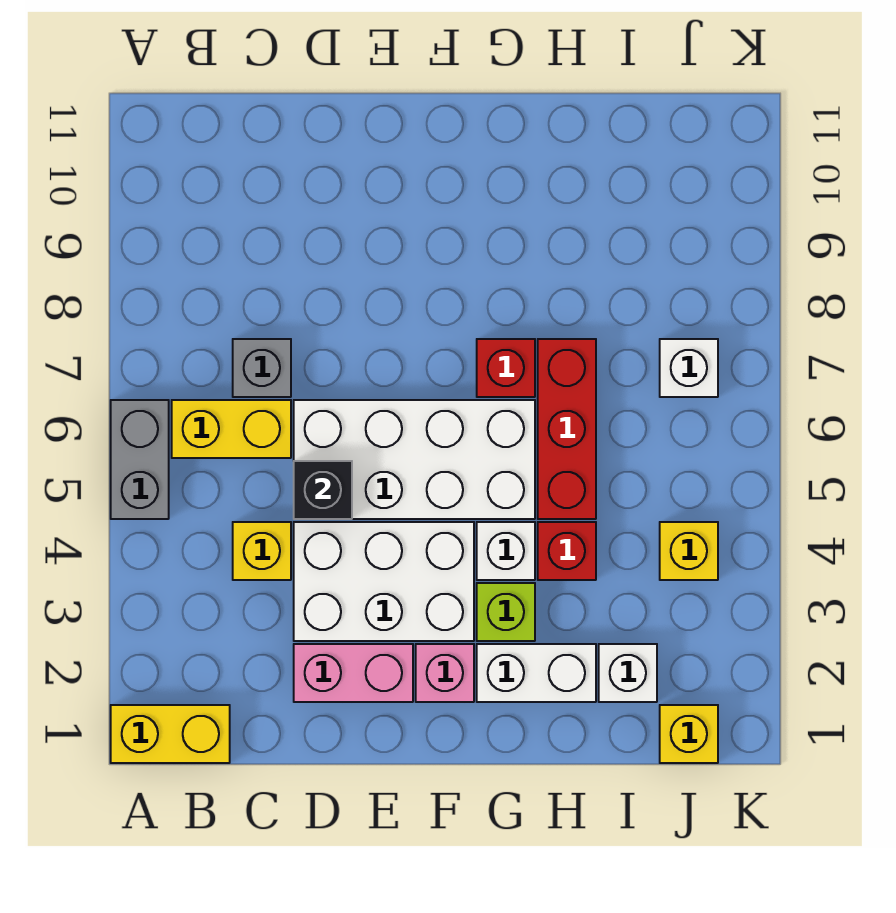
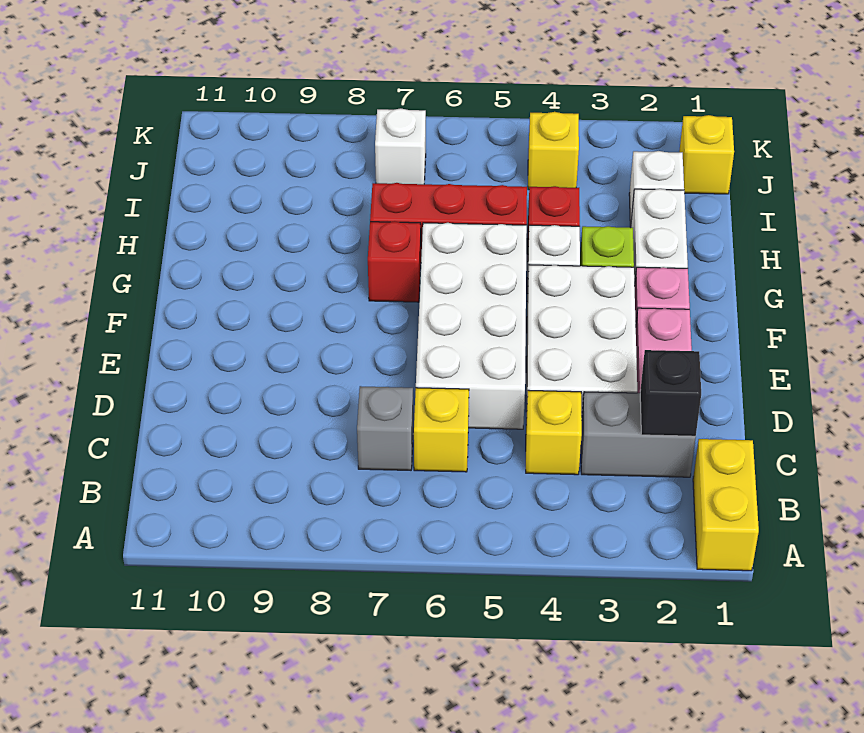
grey 1x2 brick [111,400,169,519] -> grey 1x2 brick moved to [581,392,696,477]
yellow 1x2 brick [172,400,291,458] -> yellow 1x1 brick [414,388,469,472]
black 1x1 brick [294,461,352,519] -> black 1x1 brick moved to [640,350,701,436]

